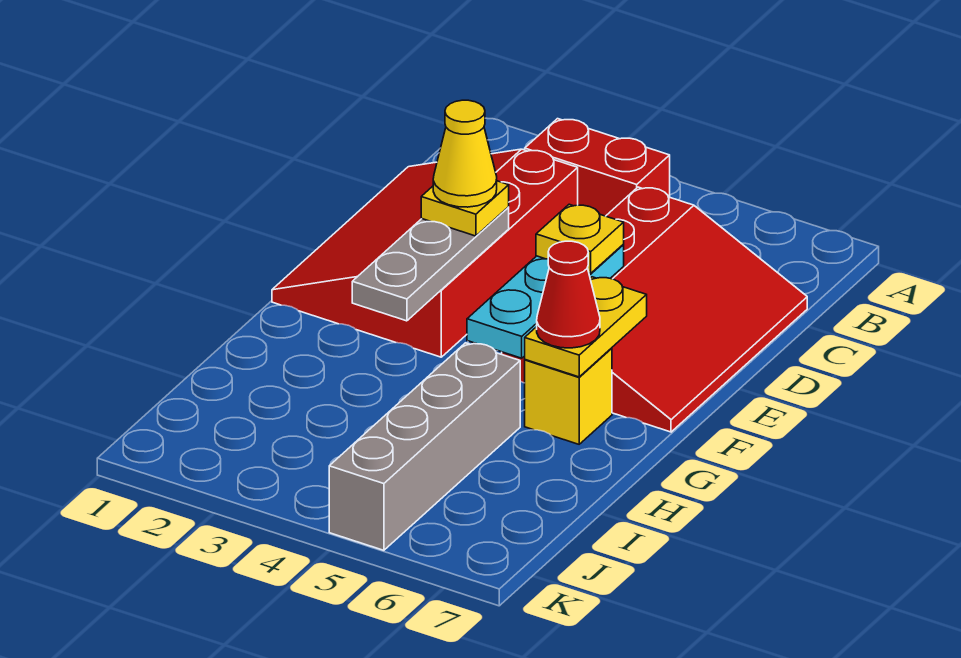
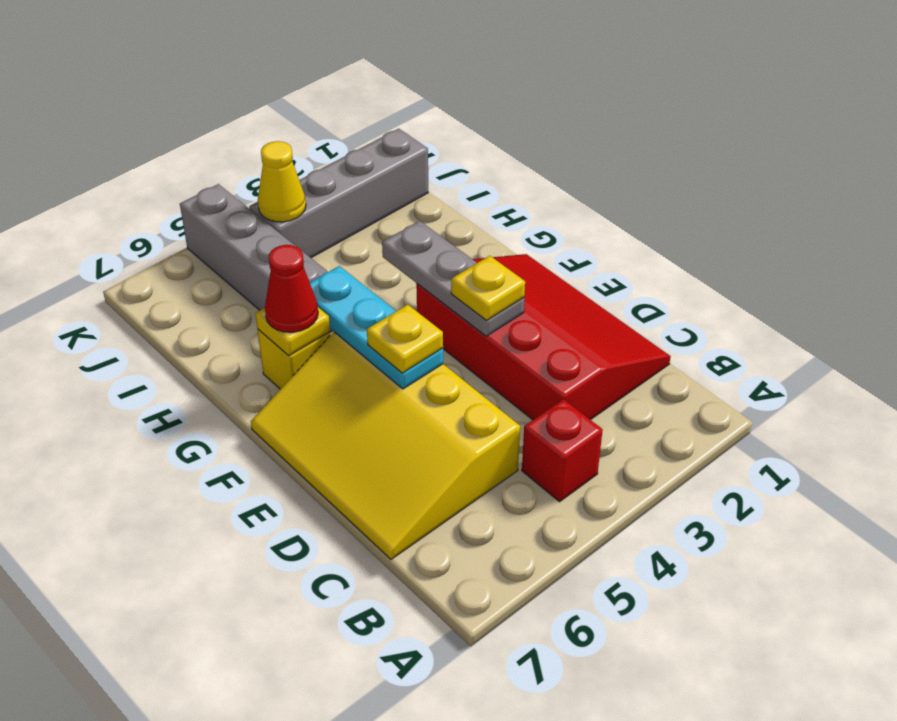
red 1x2 brick [525,119,670,216] -> red 1x1 brick [522,399,603,502]
red 3x4 slope [502,187,807,432] -> yellow 3x4 slope [251,332,520,559]
yellow 1x1 cone [433,100,497,207] -> yellow 1x1 cone moved to [258,141,306,222]
yellow 1x2 plate [525,277,647,377] -> yellow 1x1 plate [255,308,330,356]
none -> grey 1x4 brick [249,129,428,258]

